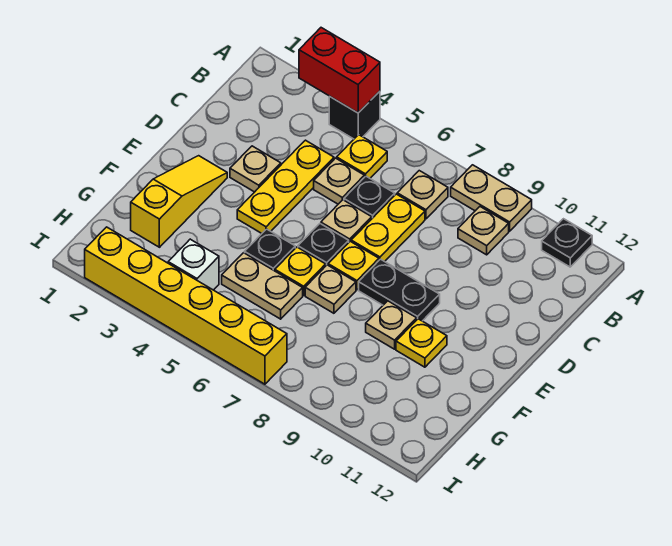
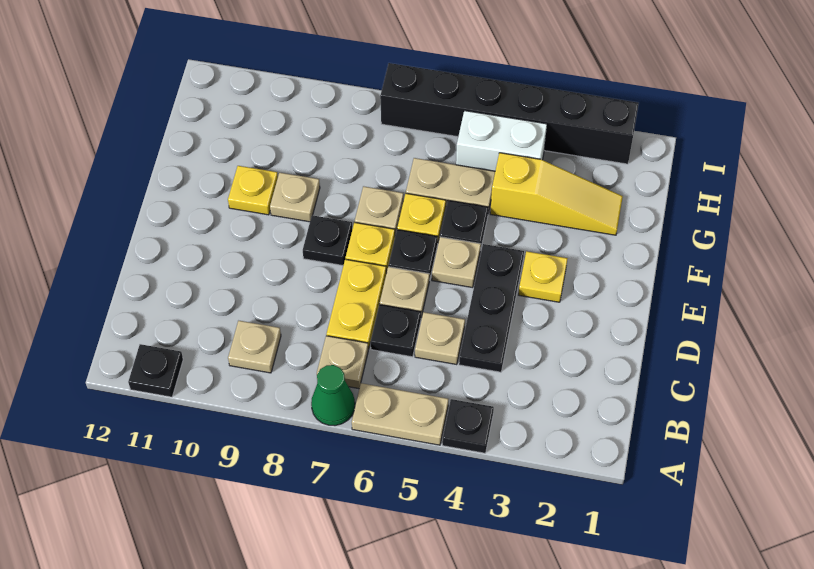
red 1x2 brick [299,28,380,113] -> none
black 1x1 brick [329,91,380,139] -> black 1x1 plate [442,399,494,453]
none -> green 1x1 cone [311,365,355,426]
tan 1x2 plate [451,165,532,231] -> tan 1x2 plate moved to [352,383,448,445]
yellow 1x1 plate [337,135,387,178] -> yellow 1x1 plate moved to [519,251,568,302]
yellow 1x3 plate [237,140,334,233] -> black 1x3 plate [459,244,524,372]
tan 1x1 plate [230,146,281,192] -> tan 1x1 plate moved to [432,237,481,288]
yellow 1x3 slope [131,156,227,247] -> yellow 1x3 slope turned to [490,153,623,235]
black 1x2 plate [359,259,440,321] -> black 1x1 plate [303,215,353,265]
white 1x1 brick [168,239,219,290] -> white 1x2 brick [456,111,547,171]
yellow 1x6 brick [85,227,287,384] -> black 1x6 brick [380,63,639,164]

